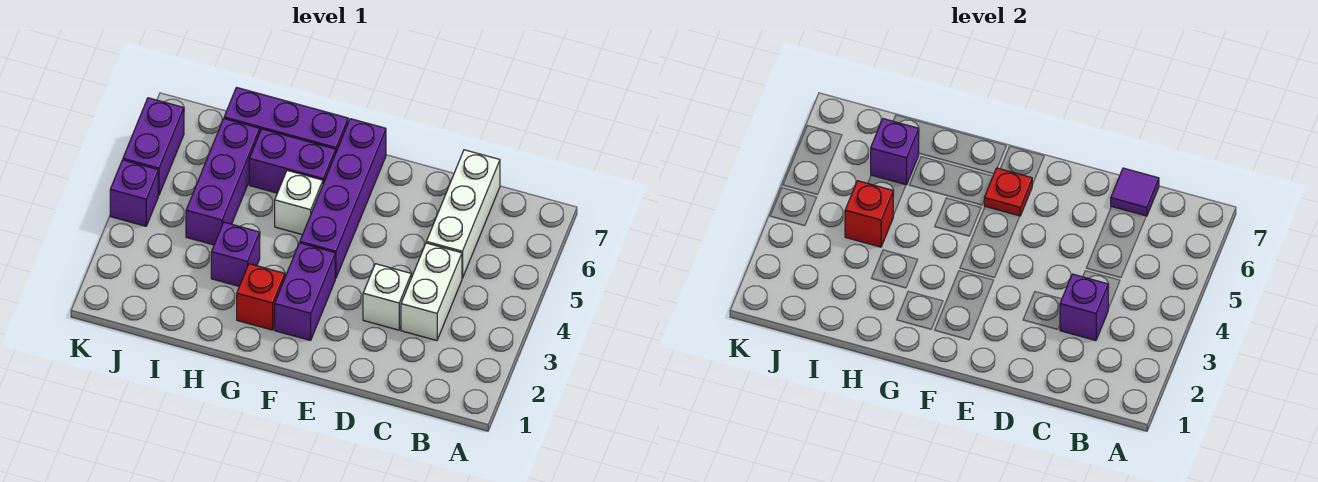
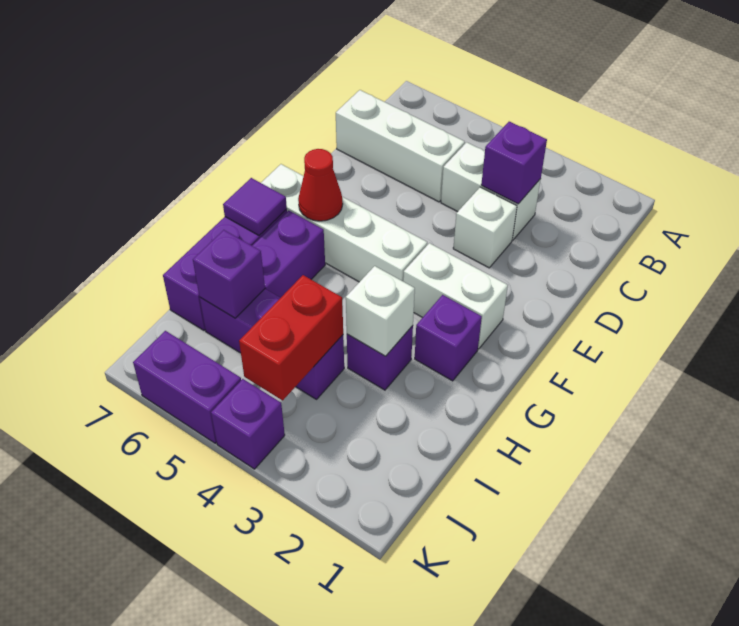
purple 1x1 tile [1111,168,1159,216] -> purple 1x1 tile moved to [223,178,287,235]
purple 1x2 brick [275,243,335,340] -> white 1x2 brick [403,243,508,349]
purple 1x4 brick [300,119,386,278] -> white 1x4 brick [261,164,427,282]
red 1x1 plate [984,168,1033,216] -> red 1x1 cone [298,149,343,221]
red 1x1 brick [237,264,285,330] -> purple 1x1 brick [415,295,482,381]
white 1x1 brick [275,170,323,235] -> white 1x1 brick moved to [346,266,415,356]
red 1x1 brick [845,181,893,247] -> red 1x2 brick [239,275,343,400]

